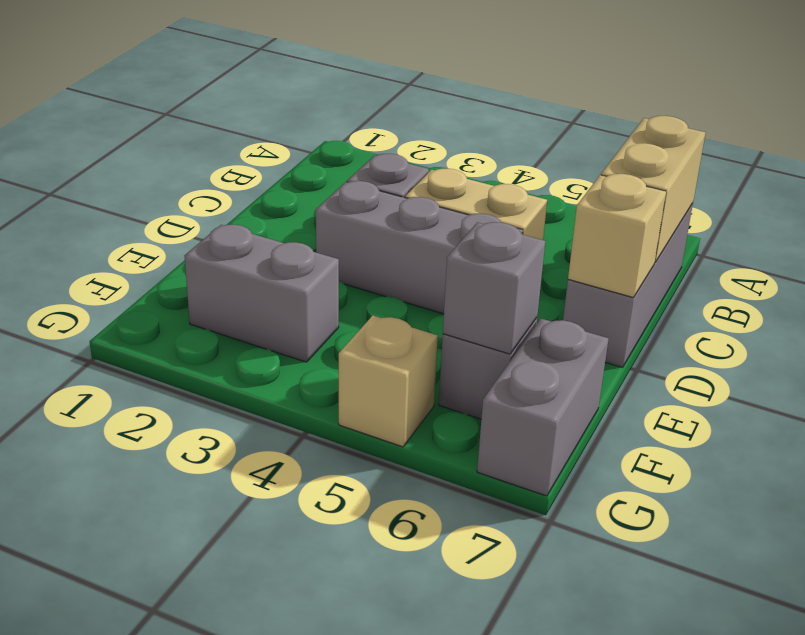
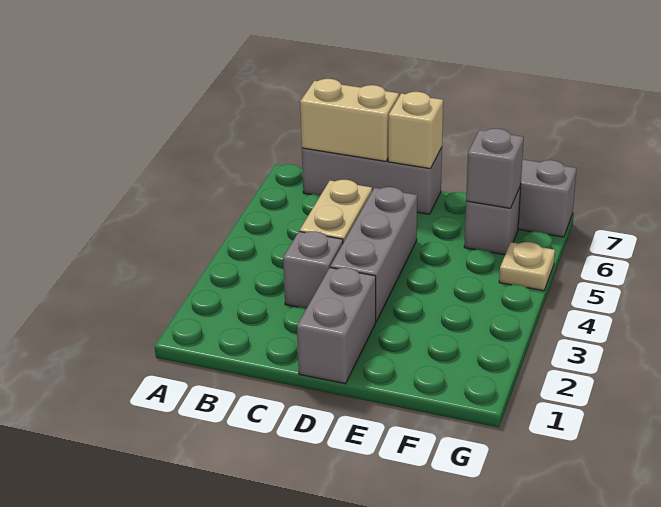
grey 1x2 brick [185,225,339,362] -> grey 1x2 brick moved to [297,268,376,384]
tan 1x1 brick [339,316,438,447] -> tan 1x1 plate [499,242,555,291]

